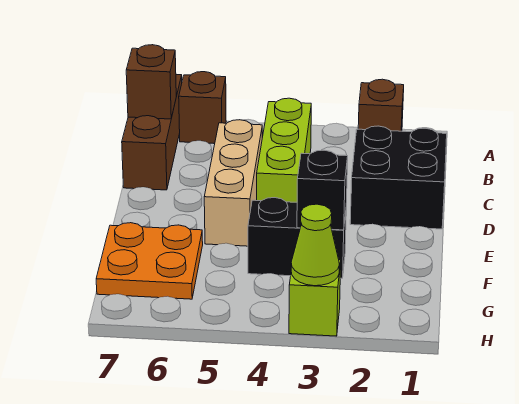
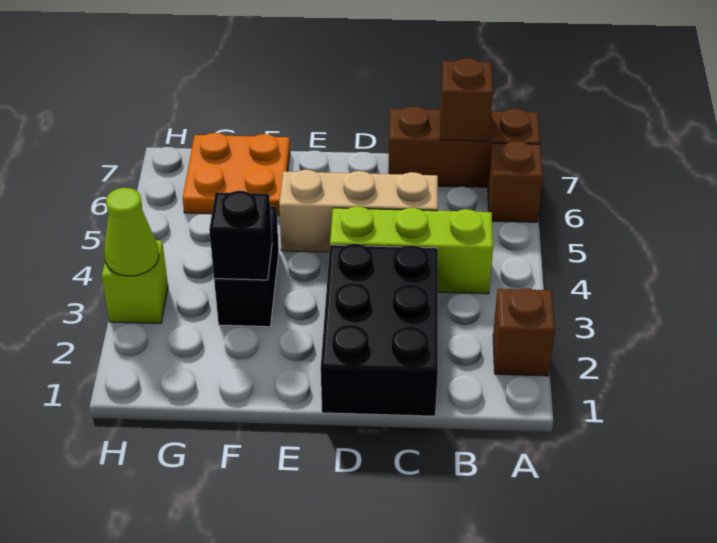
black 2x2 brick [350,126,447,229] -> black 2x3 brick [321,244,438,416]

